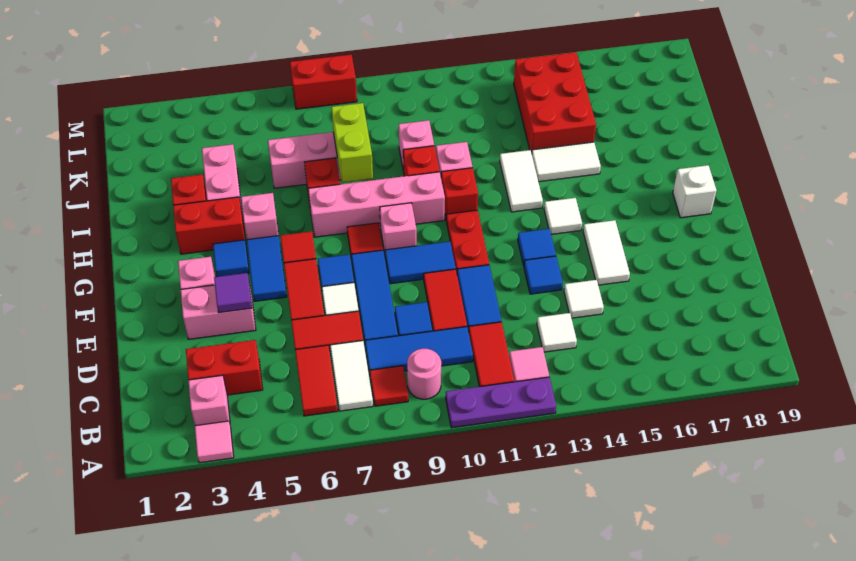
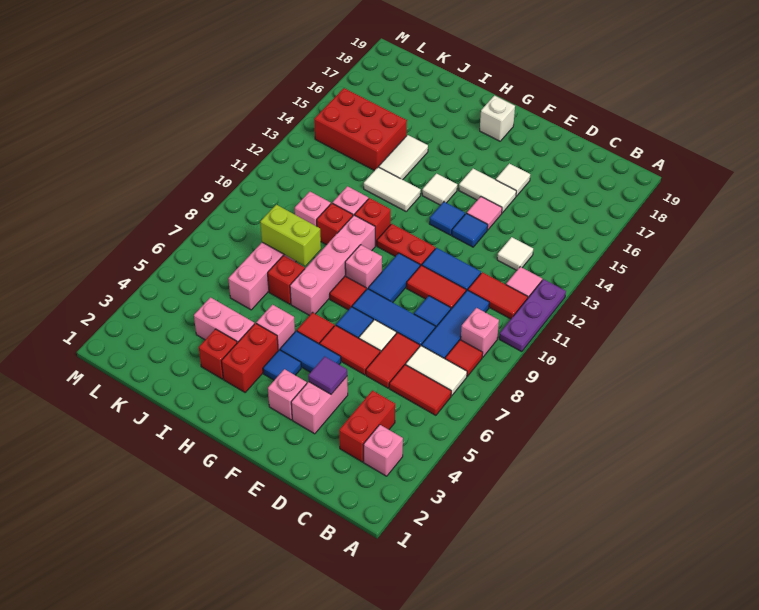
pink 1x1 tile [195,421,234,463] -> pink 1x1 tile moved to [467,197,502,230]
pink 1x1 round brick [407,349,441,399] -> pink 1x1 brick [461,308,499,357]
white 1x1 tile [564,280,604,318] -> white 1x1 tile moved to [496,163,530,196]
red 1x2 brick [290,55,357,109] -> none

